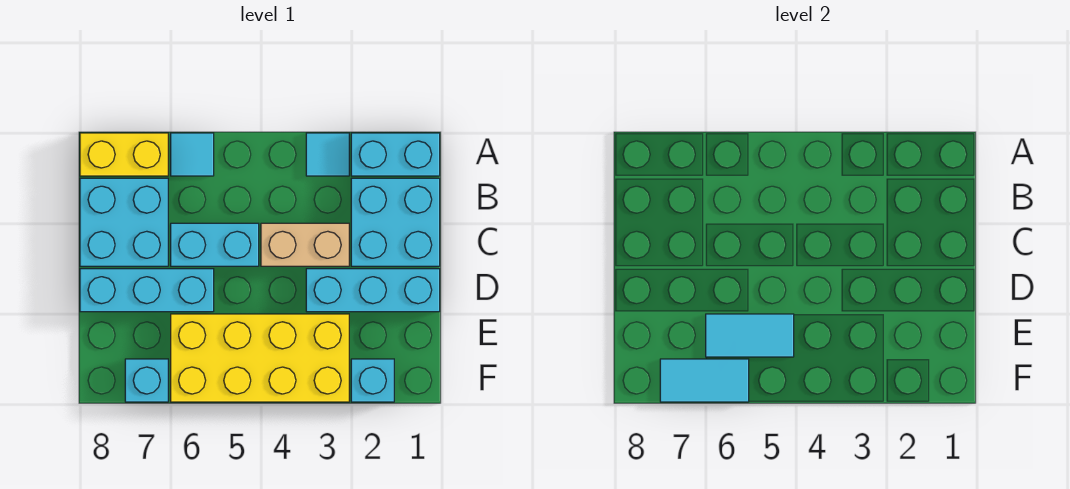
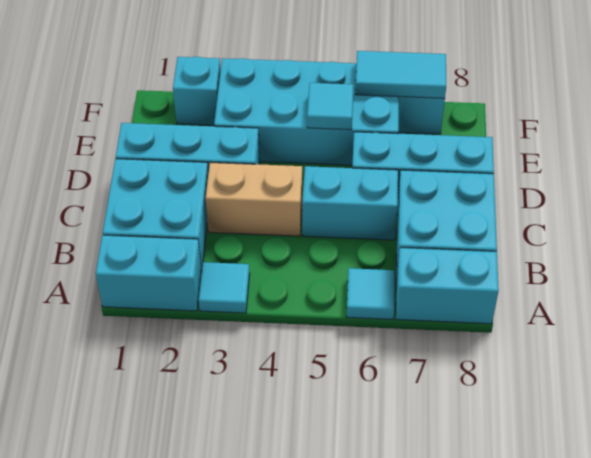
yellow 1x2 brick [80,133,168,176] -> cyan 1x2 brick [396,248,499,324]
yellow 2x4 brick [171,314,349,402] -> cyan 2x4 brick [214,58,399,165]
cyan 1x2 tile [706,314,794,357] -> cyan 1x1 tile [307,83,353,130]

